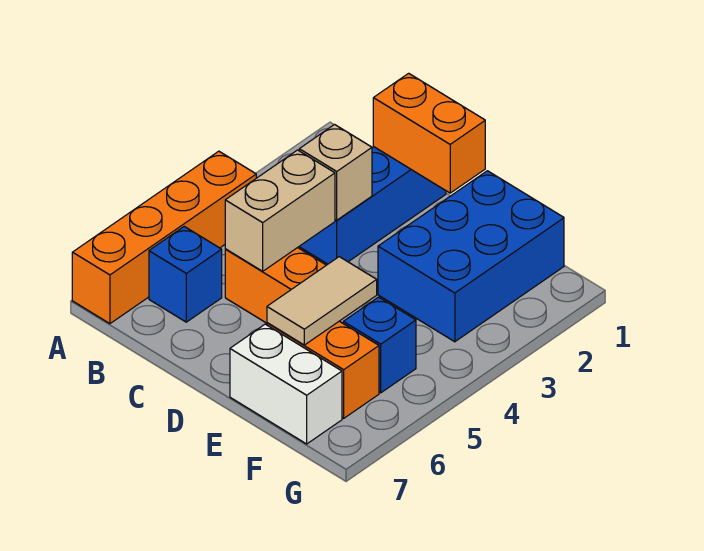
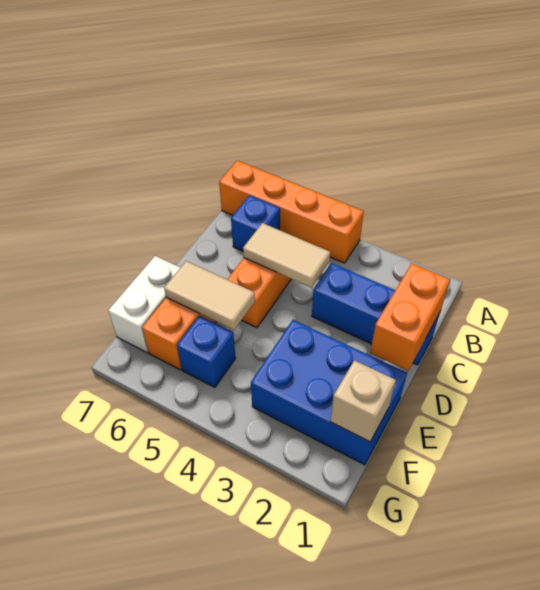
tan 1x1 brick [299,125,372,220] -> tan 1x1 brick moved to [330,360,396,442]
tan 1x2 brick [225,150,335,271] -> tan 1x2 tile [243,223,330,288]

